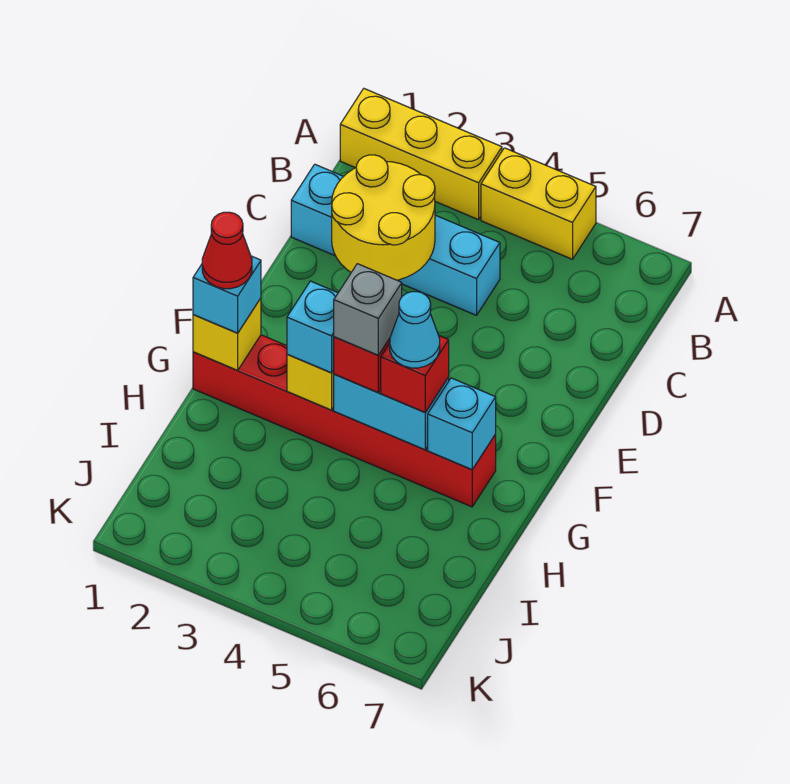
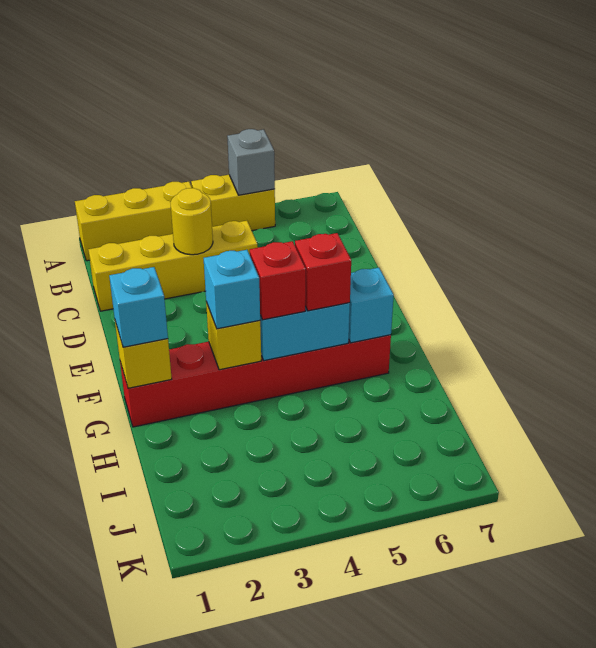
cyan 1x4 brick [291,164,500,315] -> yellow 1x4 brick [88,221,258,311]
yellow 2x2 round brick [332,155,435,280] -> yellow 1x1 round brick [170,188,213,255]
red 1x1 cone [202,212,252,289] -> none
grey 1x1 brick [334,264,402,355] -> grey 1x1 brick moved to [227,129,275,195]
cyan 1x1 cone [390,292,440,368] -> none

